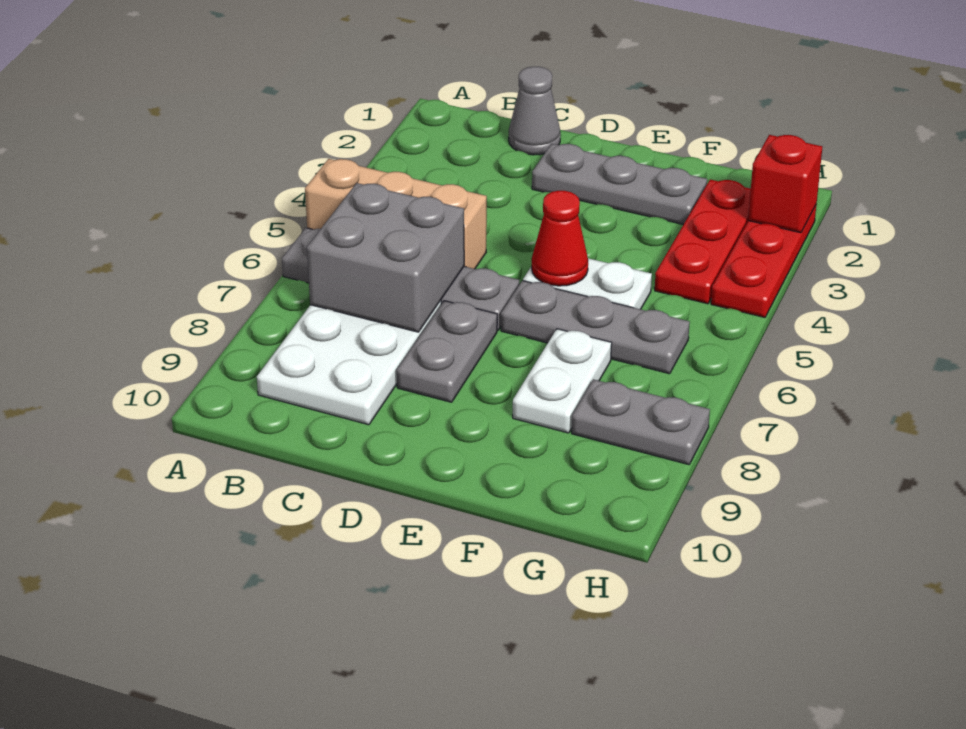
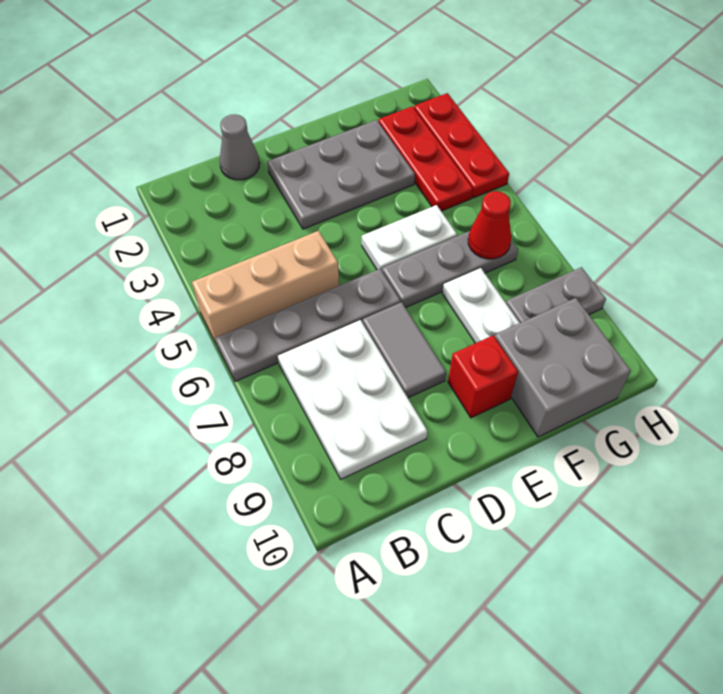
grey 2x2 brick [307,183,464,332] -> grey 2x2 brick moved to [495,298,631,437]
grey 1x3 plate [532,144,707,225] -> grey 2x3 plate [267,120,415,229]
grey 1x2 plate [397,301,497,402] -> grey 1x2 tile [363,302,446,398]
red 1x1 cone [532,191,588,286] -> red 1x1 cone moved to [468,191,511,259]
red 1x1 brick [748,135,822,233] -> red 1x1 brick moved to [448,335,518,418]

